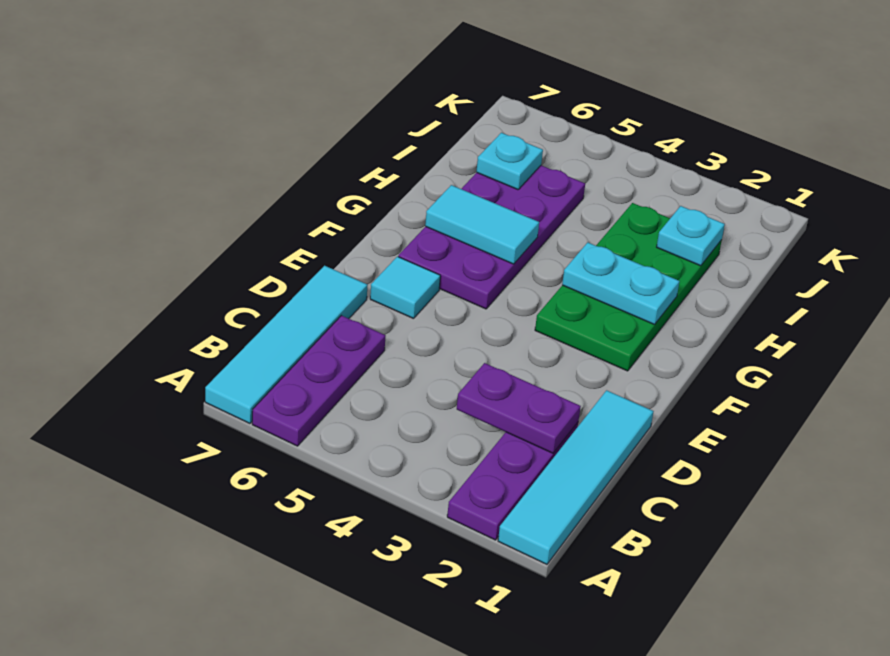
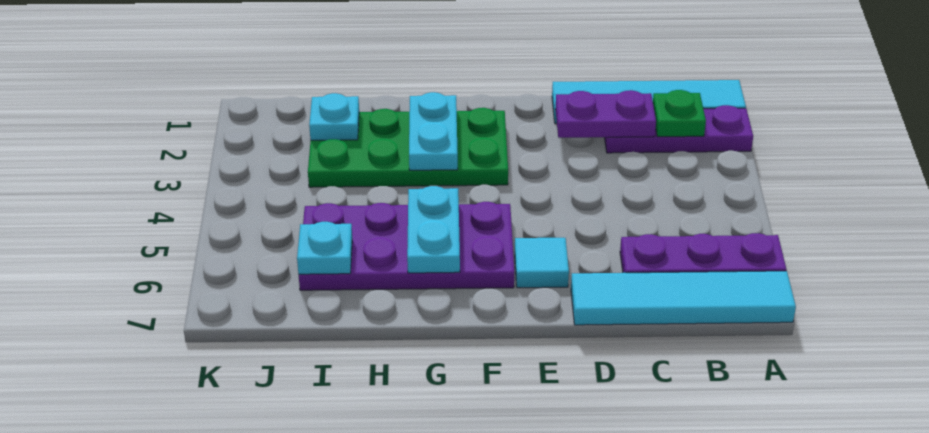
none -> green 1x1 plate [653,90,706,137]
purple 1x2 plate [457,363,581,453] -> purple 1x2 plate turned to [555,90,656,138]
cyan 1x2 tile [425,185,539,264] -> cyan 1x2 plate [407,186,460,273]

